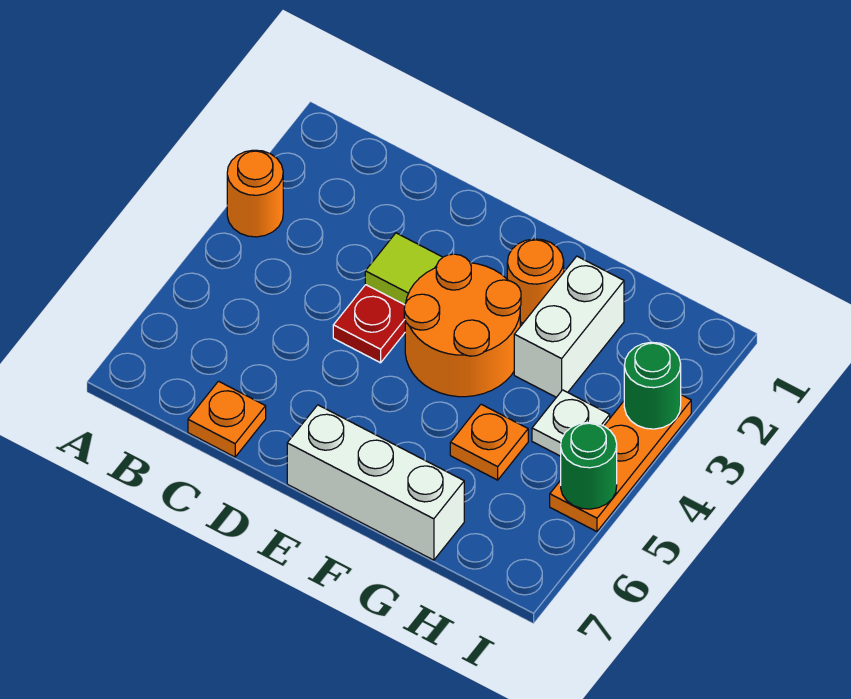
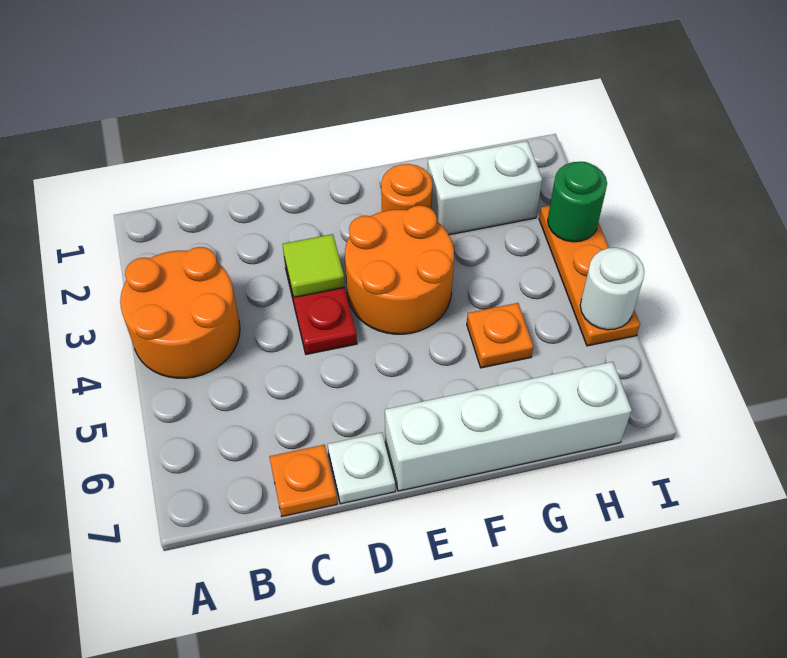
orange 1x1 round brick [227,150,283,237] -> orange 2x2 round brick [120,247,240,378]
white 1x3 brick [287,405,464,560] -> white 1x4 brick [385,362,632,491]
white 1x2 brick [514,256,624,397] -> white 1x2 brick turned to [428,141,542,235]
white 1x1 plate [532,390,610,456] -> white 1x1 plate moved to [328,433,395,504]
green 1x1 round brick [561,422,617,509] -> white 1x1 round brick [580,248,644,330]

